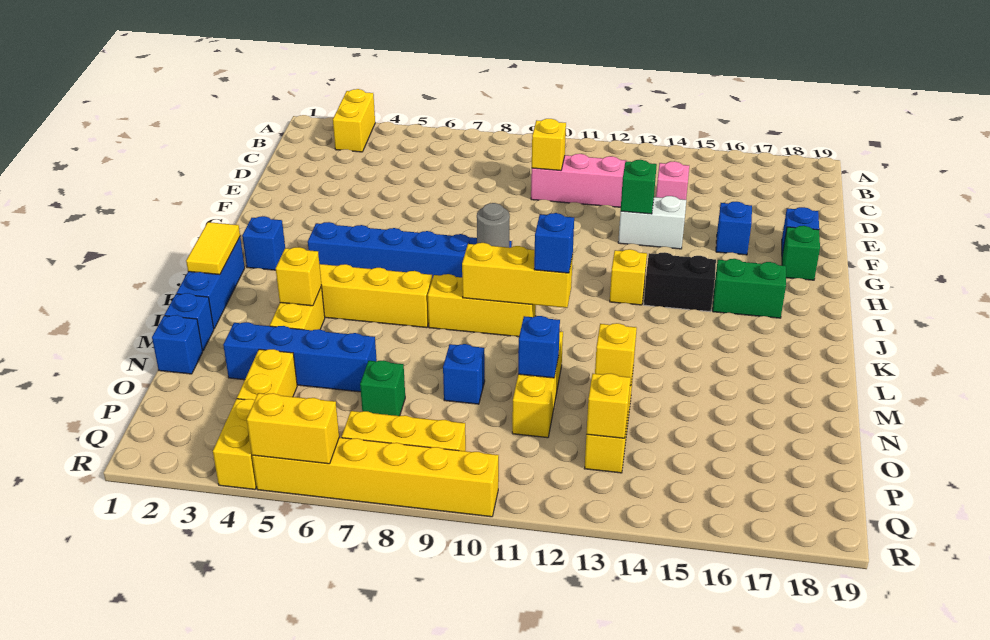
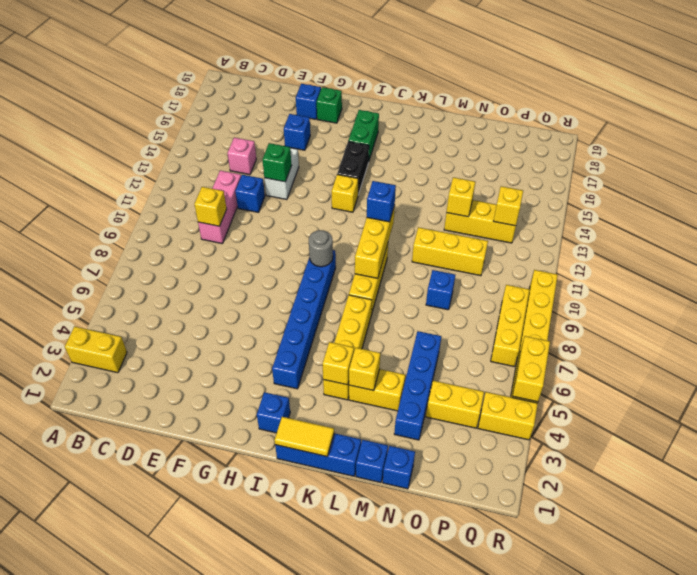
none -> yellow 1x1 brick [323,342,354,385]
blue 1x1 brick [518,316,560,378] -> blue 1x1 brick moved to [235,175,265,212]
green 1x1 brick [360,360,405,416] -> none

